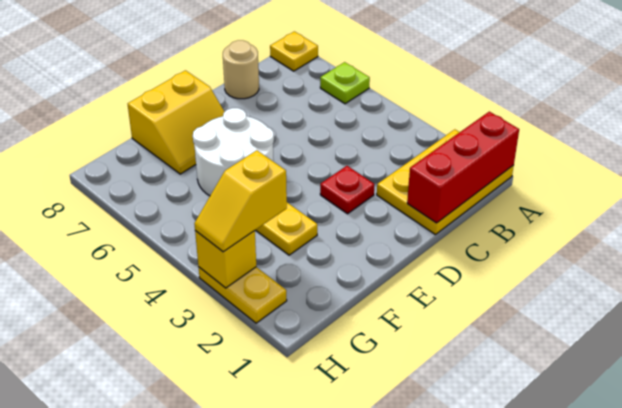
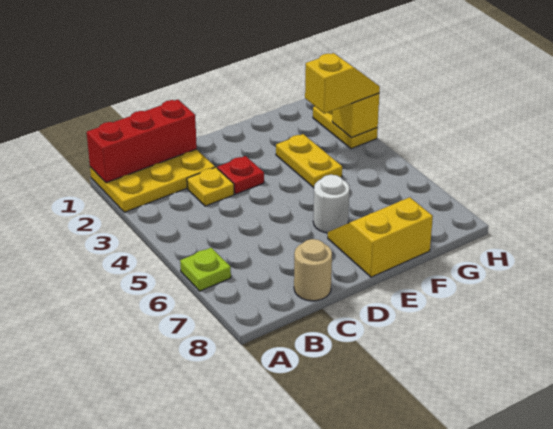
yellow 1x1 plate [270,31,318,71] -> yellow 1x1 plate moved to [187,167,234,206]
white 2x2 round brick [193,108,274,196] -> white 1x1 round brick [313,175,350,233]

